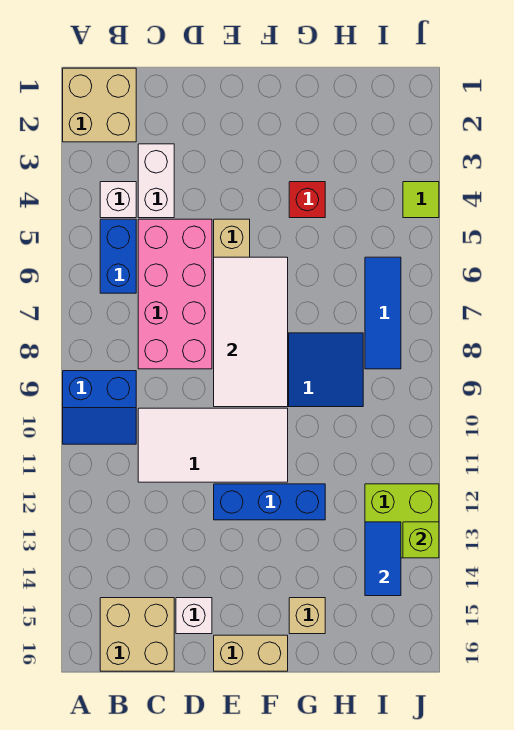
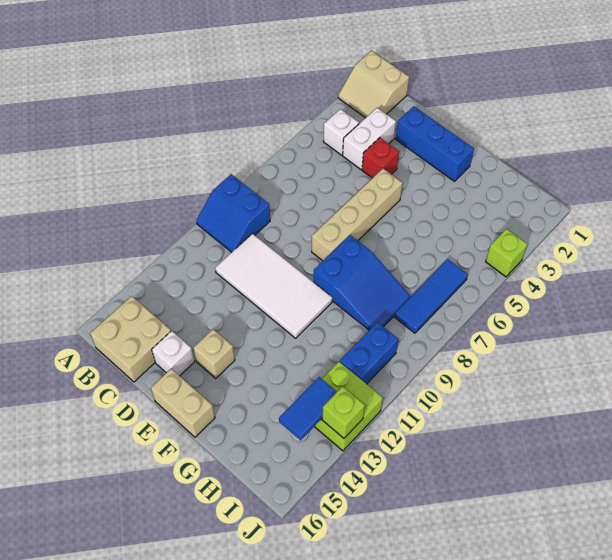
tan 2x2 brick [63,68,136,142] -> tan 2x2 slope [338,51,409,118]
blue 1x2 brick [100,219,136,293] -> blue 1x2 brick moved to [340,322,398,384]
pink 2x4 brick [138,219,212,369] -> none
white 2x4 tile [214,257,288,407] -> none
blue 1x3 brick [214,484,325,520] -> blue 1x3 brick moved to [396,106,474,181]
red 1x1 brick [289,182,325,218] -> red 1x1 brick moved to [362,138,399,178]
tan 1x1 brick [289,598,325,634] -> tan 1x1 brick moved to [193,329,235,378]
lime 1x1 tile [403,182,439,218] -> lime 1x1 brick [486,229,528,277]

